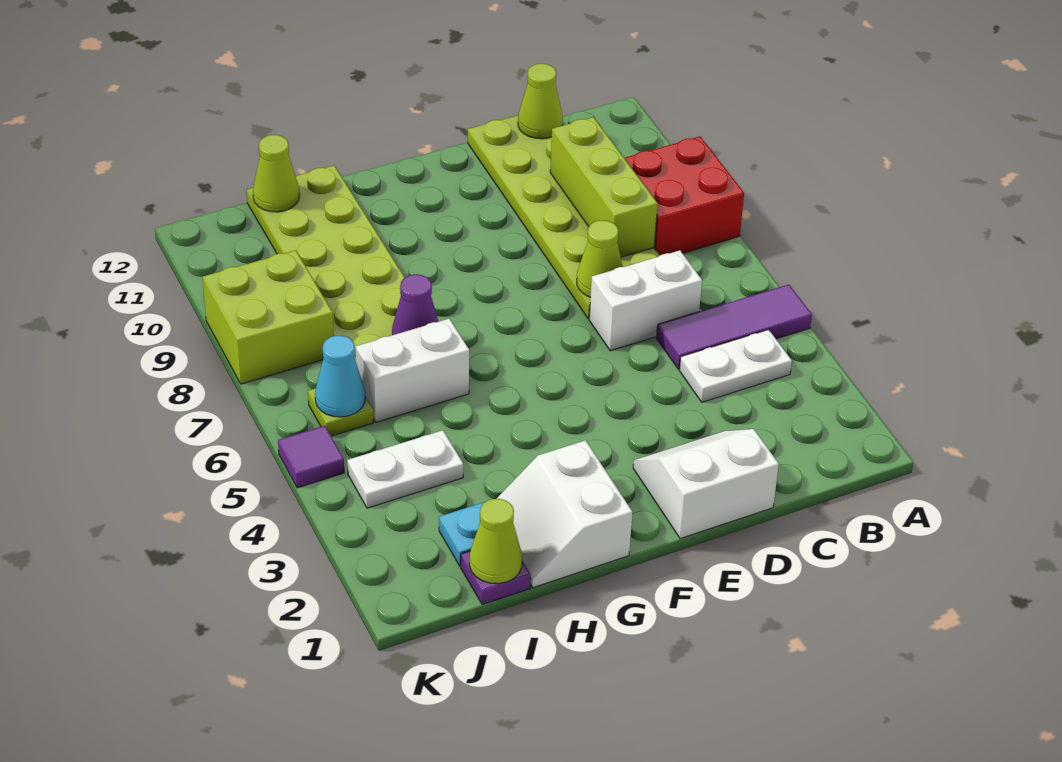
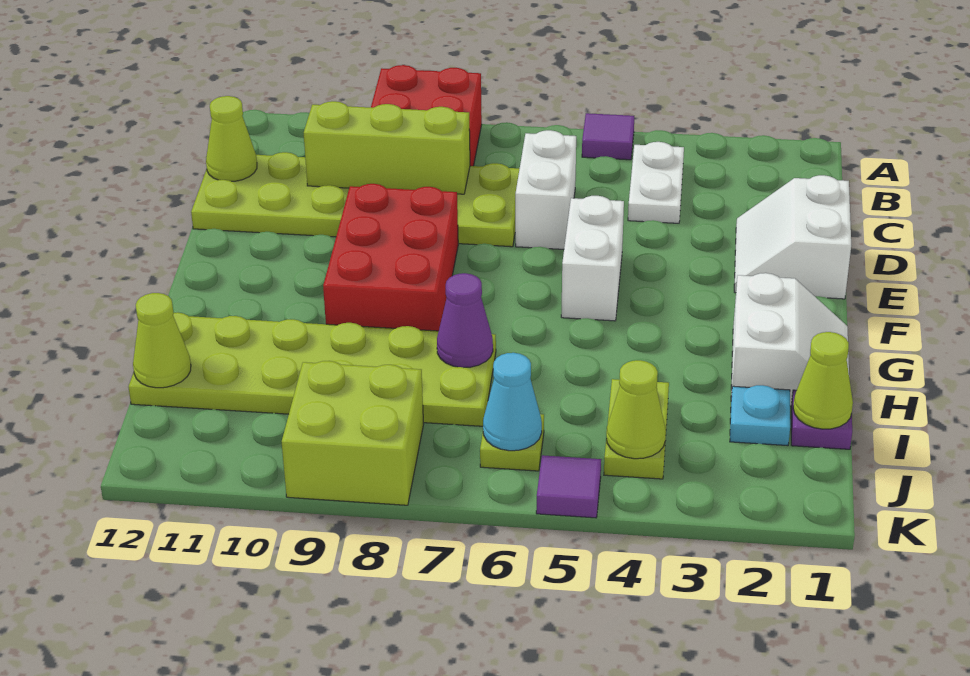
purple 1x3 tile [657,285,812,369] -> purple 1x1 tile [582,113,634,160]
lime 1x1 cone [577,220,623,297] -> lime 1x1 cone moved to [606,360,666,459]
none -> red 2x3 brick [323,184,458,331]
white 2x2 slope [497,440,632,588] -> white 2x2 slope turned to [731,273,849,406]
white 1x2 brick [356,319,469,422] -> white 1x2 brick moved to [561,196,624,321]
white 1x2 plate [347,430,463,508] -> lime 1x2 plate [604,379,669,479]

